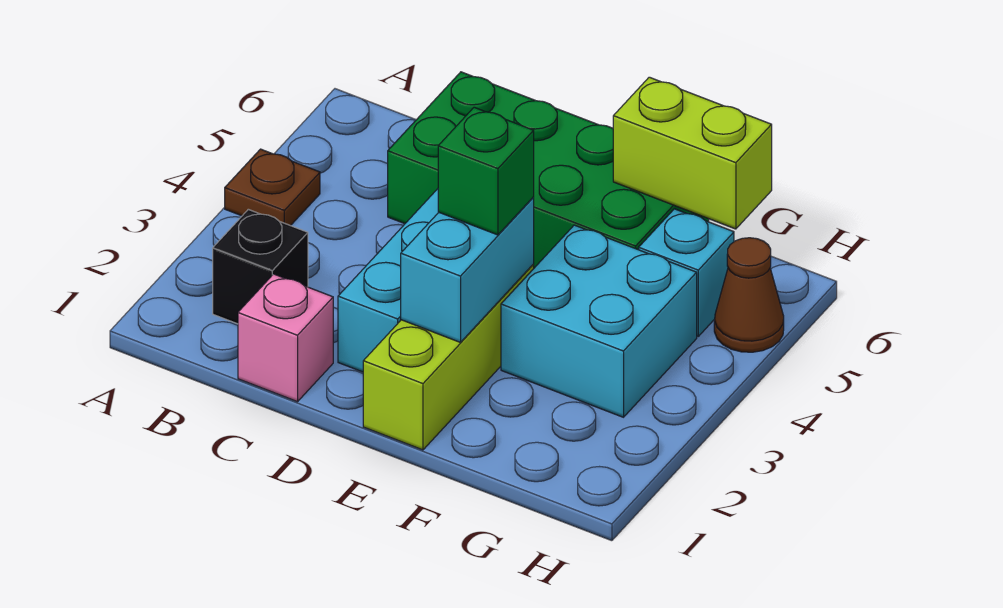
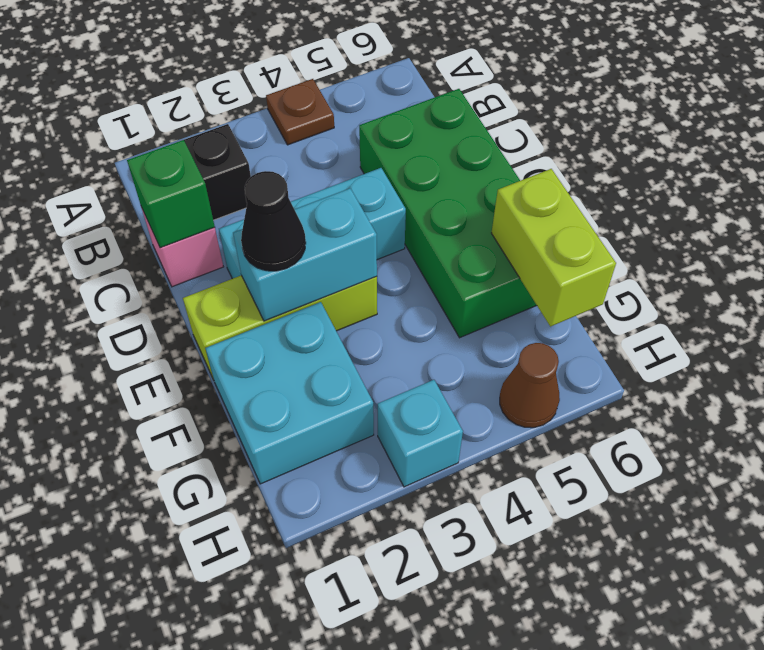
none -> black 1x1 cone [241,171,306,271]
green 1x1 brick [438,107,534,235] -> green 1x1 brick moved to [127,140,215,248]
cyan 2x2 brick [501,225,697,417] -> cyan 2x2 brick moved to [205,302,374,484]
cyan 1x1 brick [639,209,734,336] -> cyan 1x1 brick moved to [378,380,463,487]

